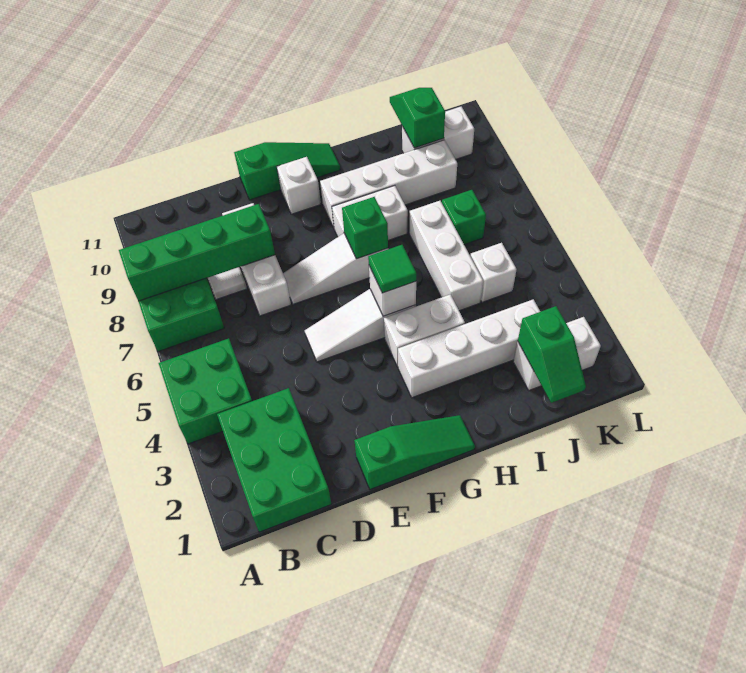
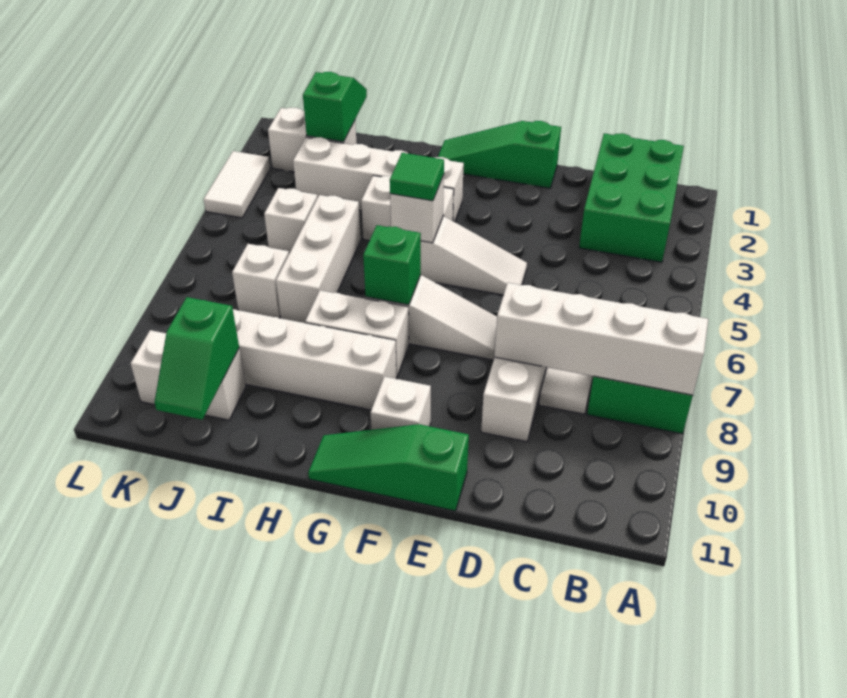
green 2x2 brick [159,338,252,444] -> none
green 1x4 brick [119,204,275,301] -> white 1x4 brick [494,283,708,395]
green 1x1 brick [442,190,486,245] -> white 1x1 brick [232,244,289,318]
none -> white 1x2 tile [204,151,270,218]

